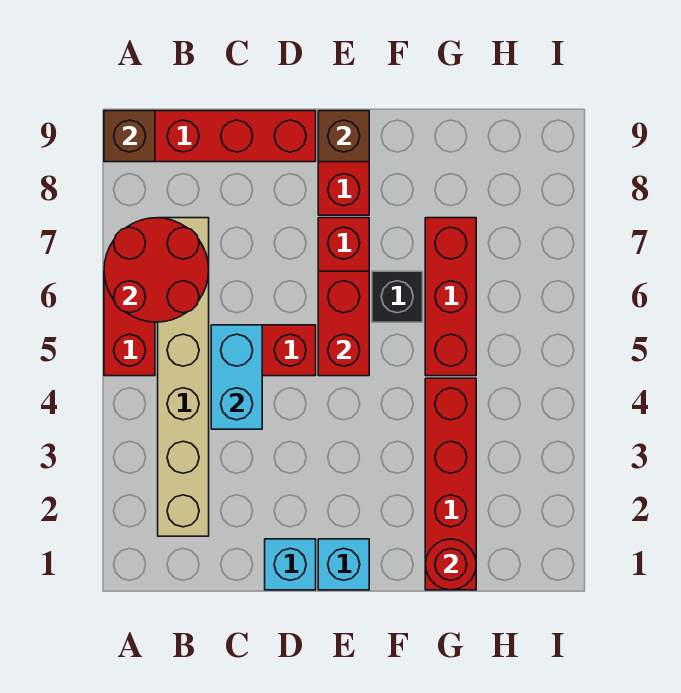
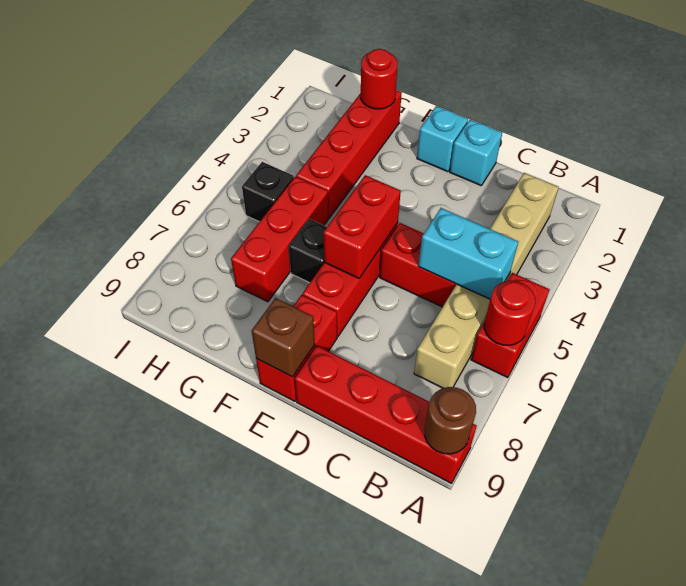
red 2x2 round brick [104,218,209,322] -> red 1x1 round brick [484,281,535,345]
brown 1x1 brick [104,111,155,162] -> brown 1x1 round brick [425,387,476,454]
cyan 1x2 brick [211,325,262,429] -> cyan 1x2 brick turned to [418,208,518,299]
none -> black 1x1 brick [242,162,294,222]

